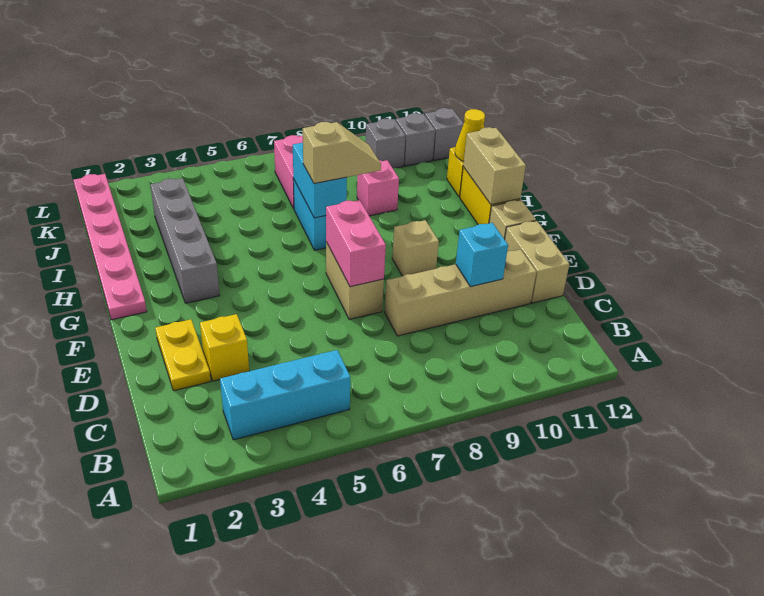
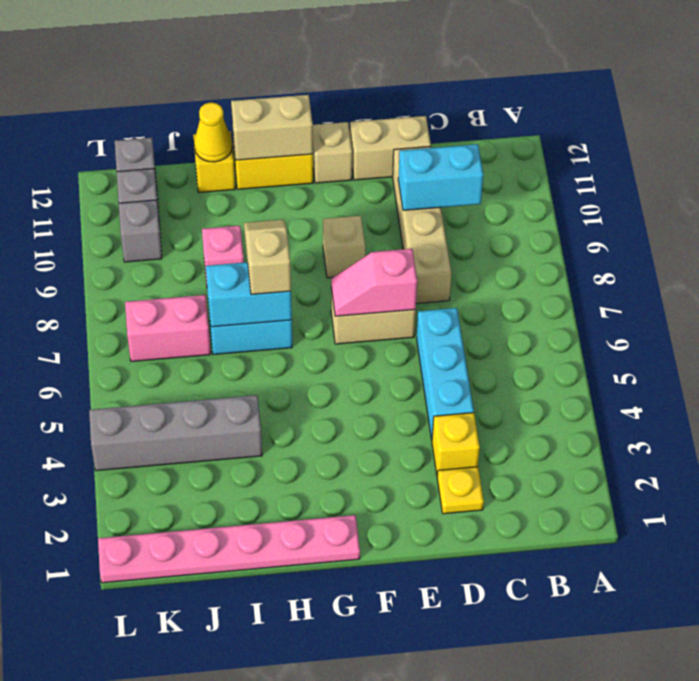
cyan 1x3 brick [220,350,350,440] -> cyan 1x3 brick moved to [417,308,474,440]
yellow 1x2 plate [155,319,211,391] -> yellow 1x1 plate [437,467,484,514]
cyan 1x1 brick [456,223,508,287] -> cyan 1x2 brick [398,144,483,210]
pink 1x2 brick [326,200,386,287] -> pink 1x2 slope [331,249,417,316]
grey 1x4 brick [150,178,220,303] -> grey 1x4 brick moved to [89,395,262,471]

